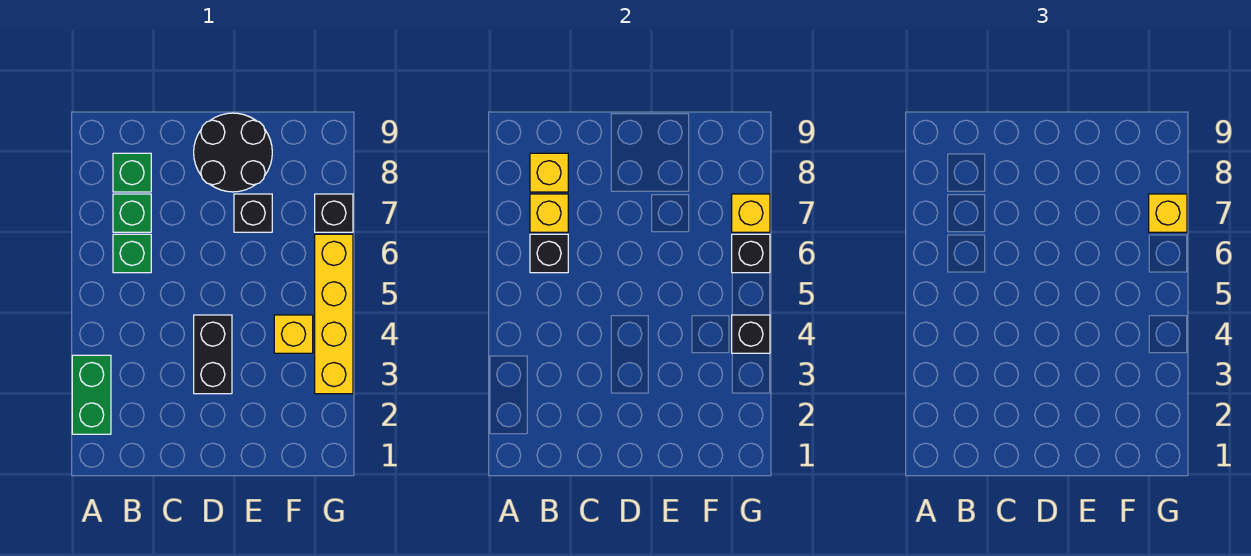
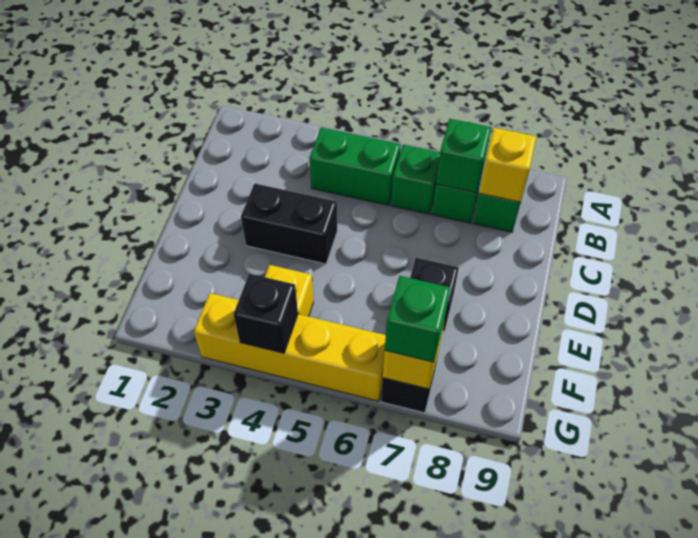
green 1x2 brick [72,355,111,434] -> green 1x2 brick moved to [309,127,401,205]
black 1x1 brick [530,234,568,273] -> none
yellow 1x1 brick [530,194,568,232] -> green 1x1 brick [436,119,492,193]
black 2x2 round brick [194,113,272,192] -> none
black 1x1 brick [732,234,770,273] -> none
yellow 1x1 brick [1149,194,1187,232] -> green 1x1 brick [385,276,450,362]

